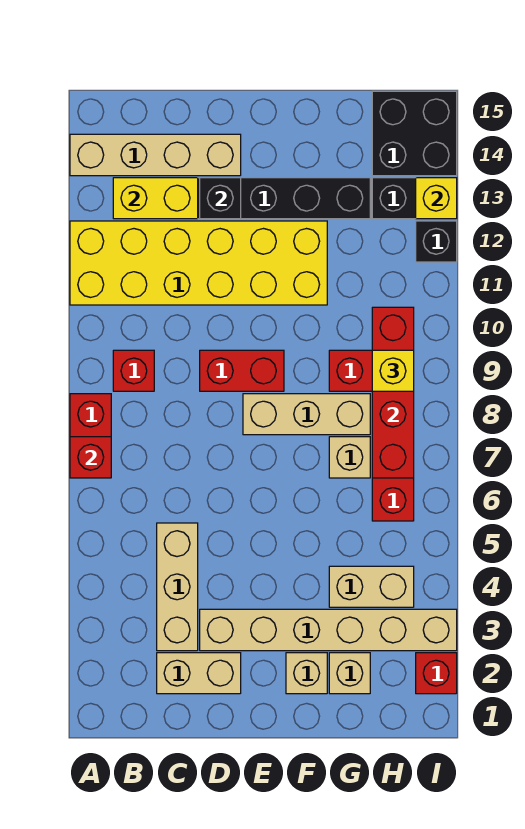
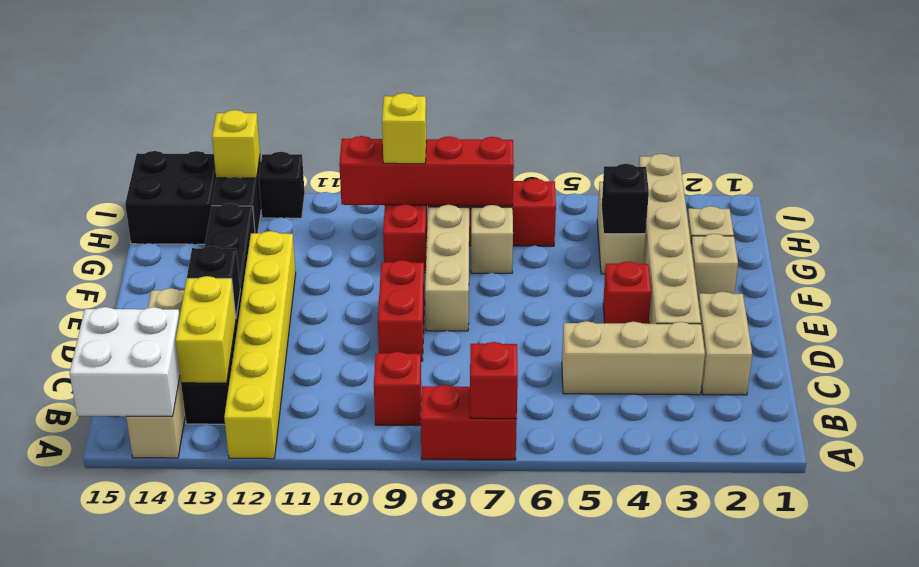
yellow 2x6 brick [70,221,327,305] -> yellow 1x6 brick [224,231,296,459]
none -> white 2x2 brick [70,307,180,417]
none -> black 1x1 brick [602,164,649,234]
red 1x1 brick [416,653,457,694] -> red 1x1 brick moved to [603,262,651,324]

